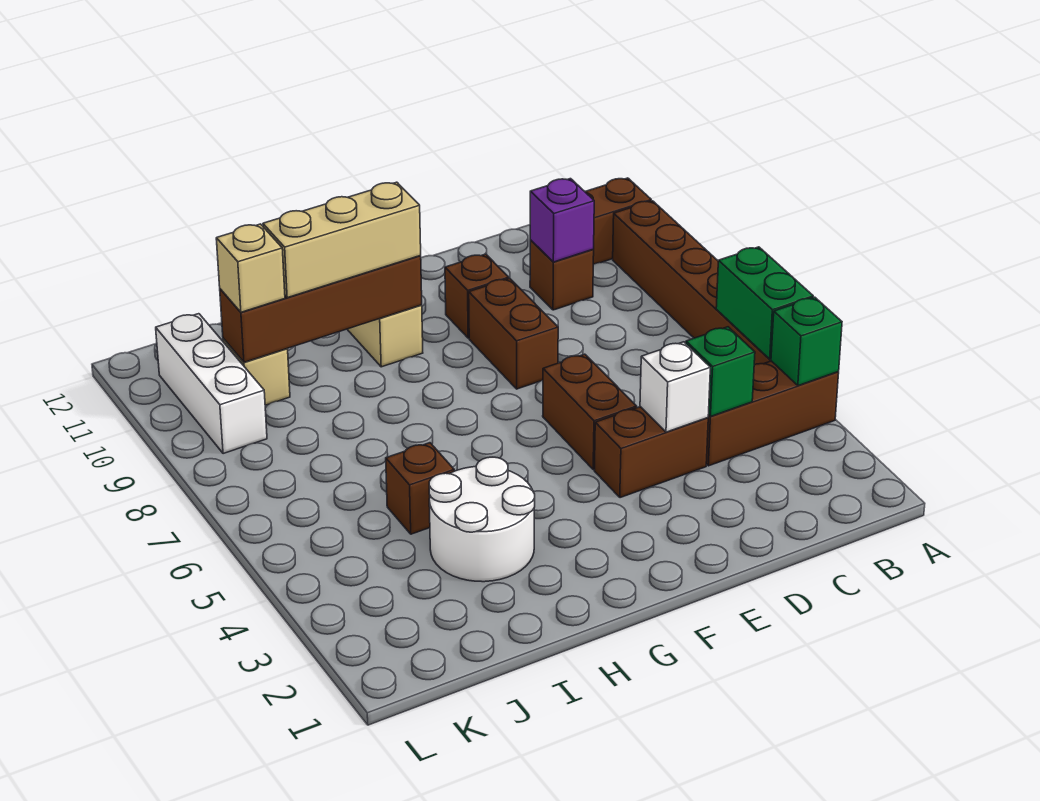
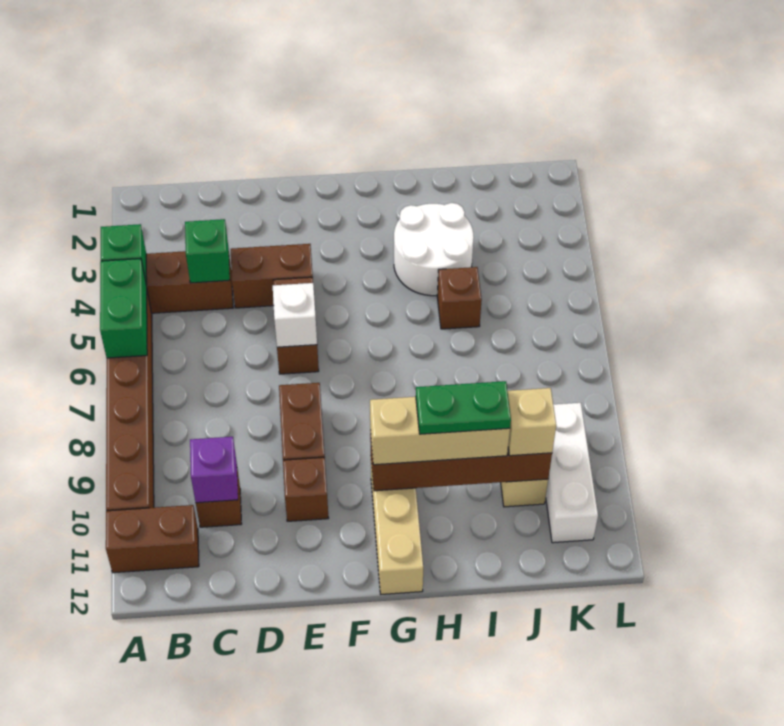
white 1x1 brick [640,342,710,432] -> white 1x1 brick moved to [273,283,317,347]
none -> green 1x2 plate [416,381,511,434]

